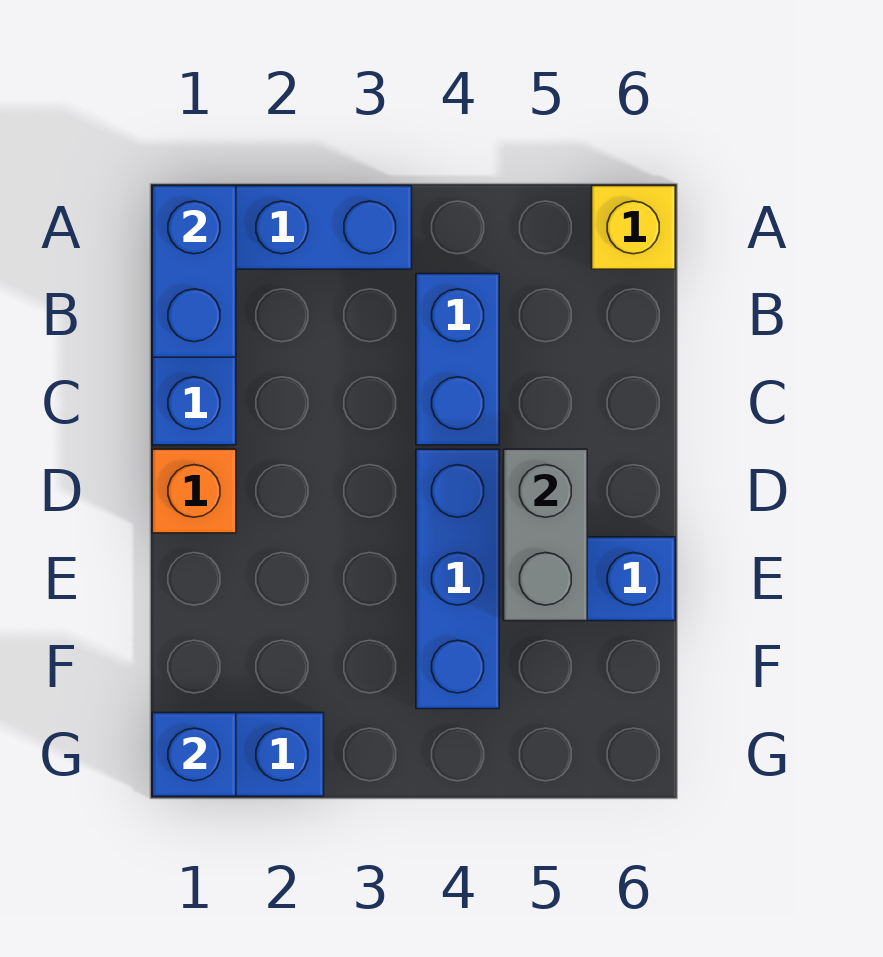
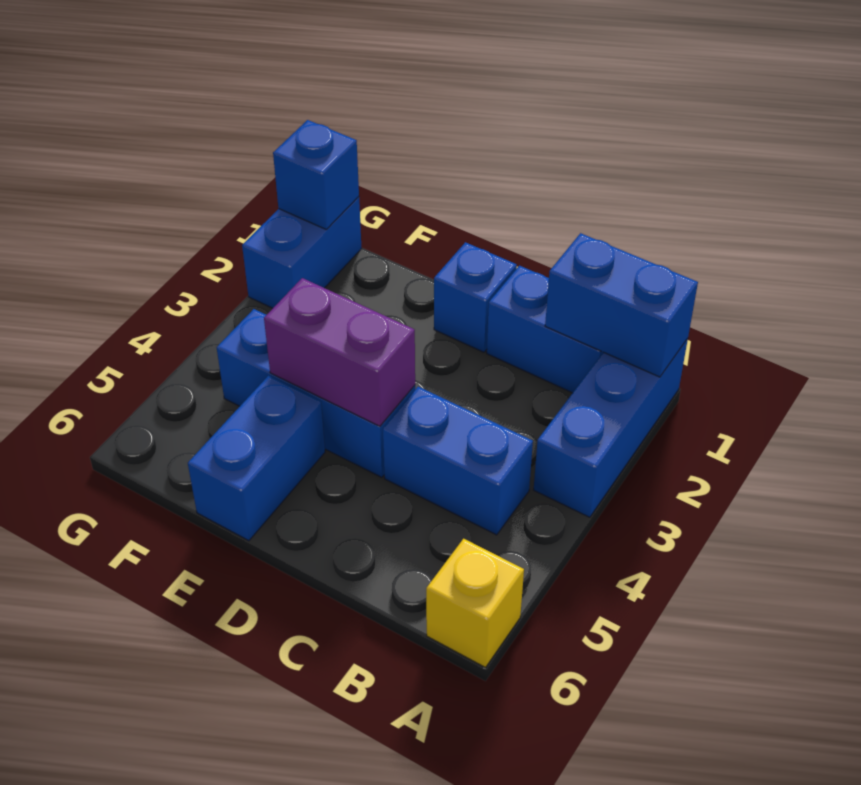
orange 1x1 brick [152,449,236,533] -> blue 1x1 brick [434,242,517,352]
none -> purple 1x2 brick [264,278,415,426]
grey 1x2 brick [504,449,587,621] -> none

